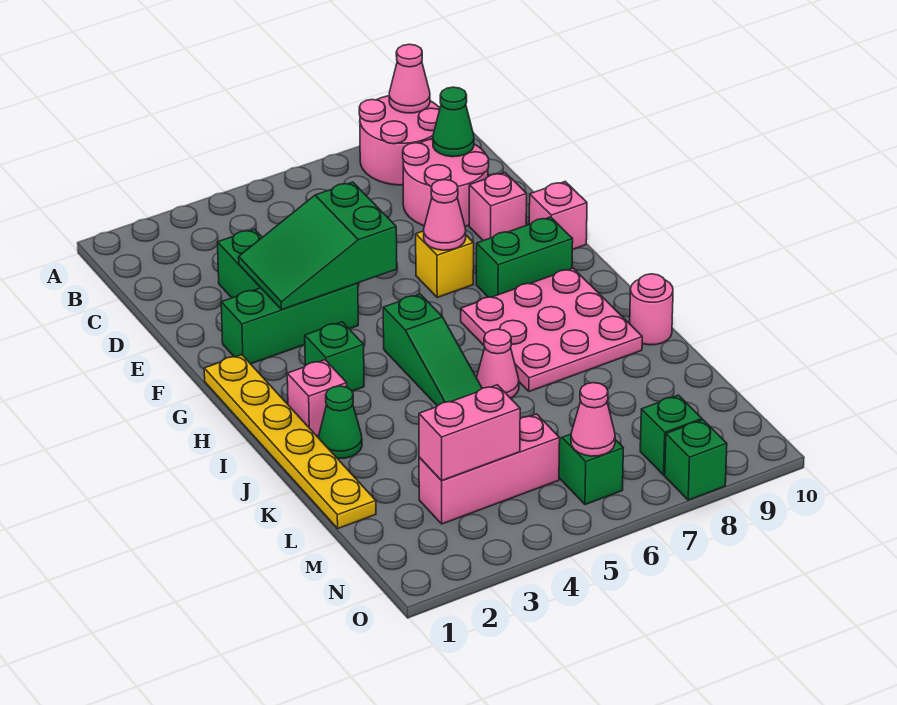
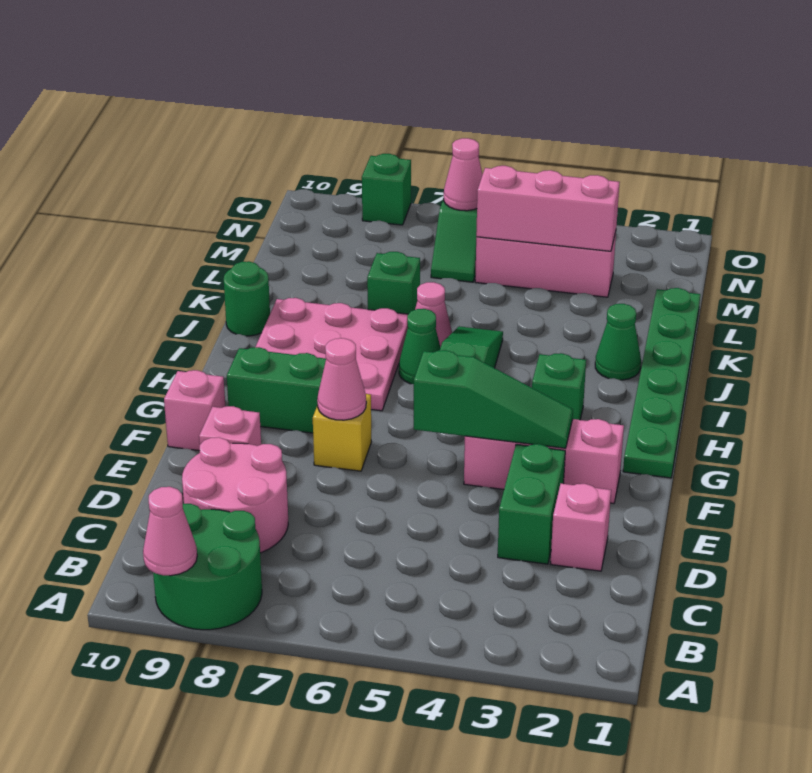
pink 2x2 round brick [359,96,440,185] -> green 2x2 round brick [153,504,262,630]
green 1x1 cone [433,87,474,157] -> green 1x1 cone moved to [399,309,440,384]
green 2x3 slope [239,182,397,310] -> green 1x3 slope [414,350,573,448]
green 1x3 brick [221,283,358,364] -> pink 1x3 brick [464,419,624,504]
yellow 1x6 plate [204,355,376,528] -> green 1x6 plate [623,288,700,478]
pink 1x1 brick [287,360,347,436] -> pink 1x1 brick moved to [551,484,611,571]
pink 1x1 round brick [630,274,673,345] -> green 1x1 round brick [224,261,270,336]
pink 1x2 brick [419,385,520,481] -> pink 1x3 brick [476,166,620,251]
green 1x1 brick [640,395,702,475] -> green 1x1 brick moved to [367,252,420,314]

